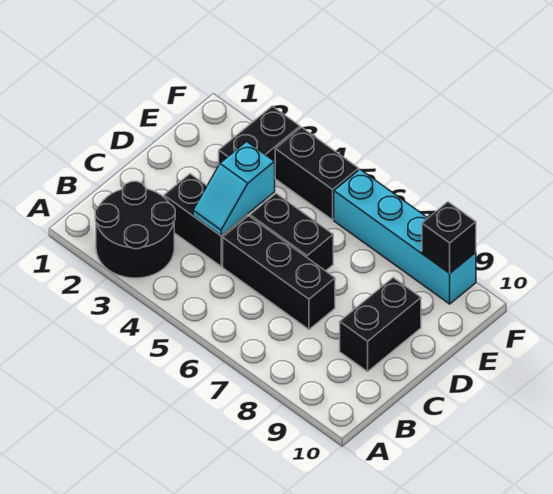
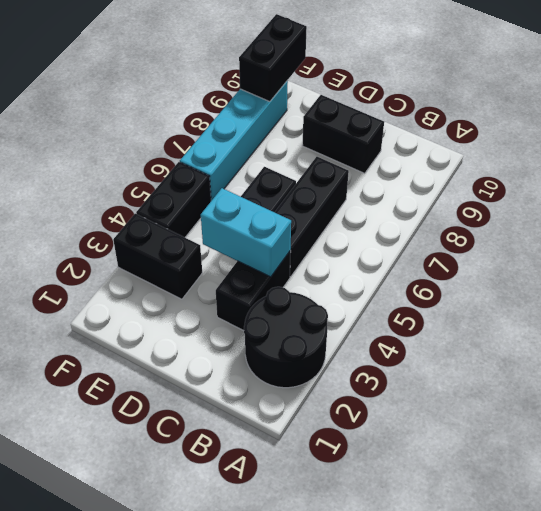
cyan 1x2 slope [193,142,275,236] -> cyan 1x2 brick [201,188,291,277]
black 1x1 brick [422,202,476,273] -> black 1x2 brick [239,14,307,102]

